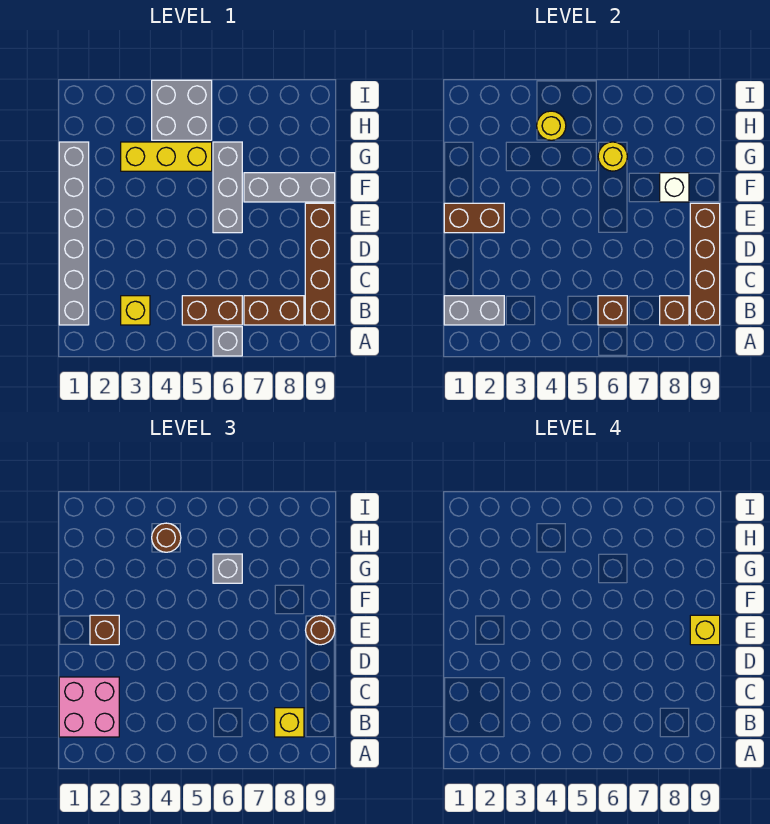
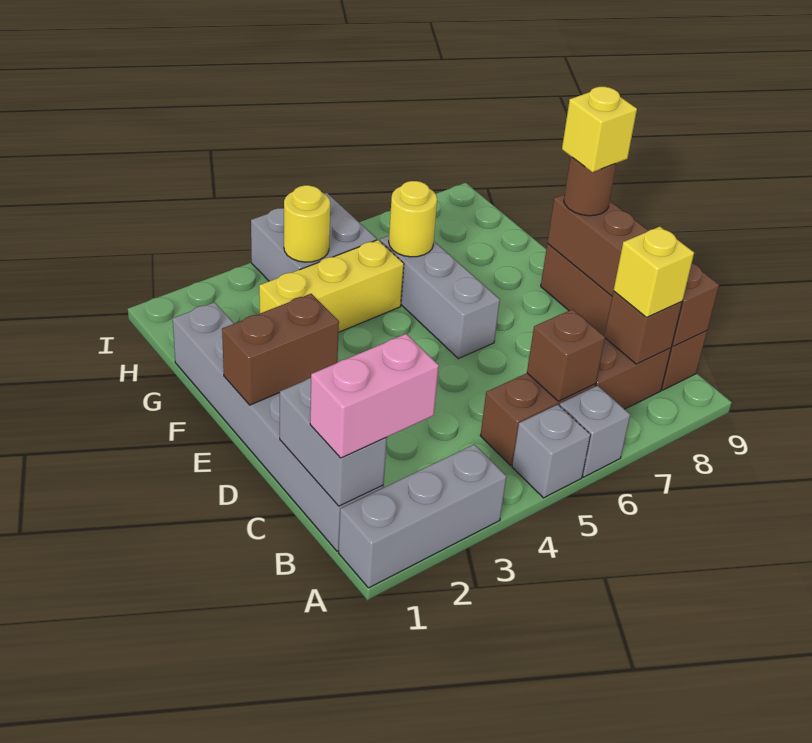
grey 1x2 brick [444,296,504,325] -> grey 1x2 brick turned to [280,378,387,506]
pink 2x2 brick [59,677,119,737] -> pink 1x2 brick [310,334,439,458]
yellow 1x1 brick [121,296,150,325] -> none
brown 1x1 brick [90,615,119,645] -> none
grey 1x3 brick [244,173,335,202] -> grey 1x3 brick moved to [339,444,507,588]
white 1x1 brick [660,173,689,202] -> none
grey 1x1 brick [213,554,242,583] -> grey 1x1 brick moved to [512,405,590,498]
brown 1x1 round brick [152,523,181,552] -> none

